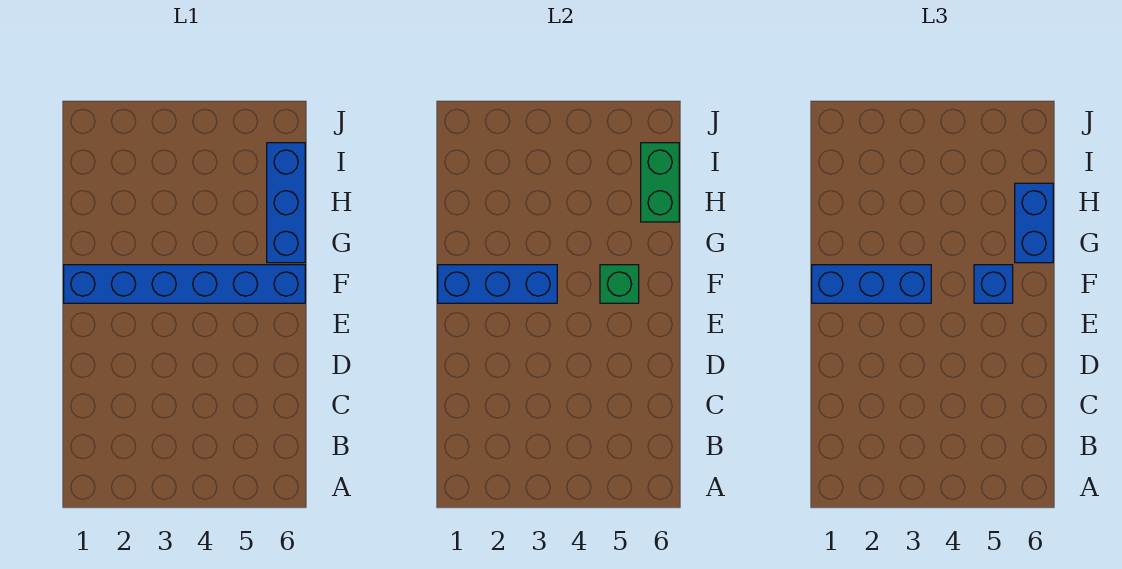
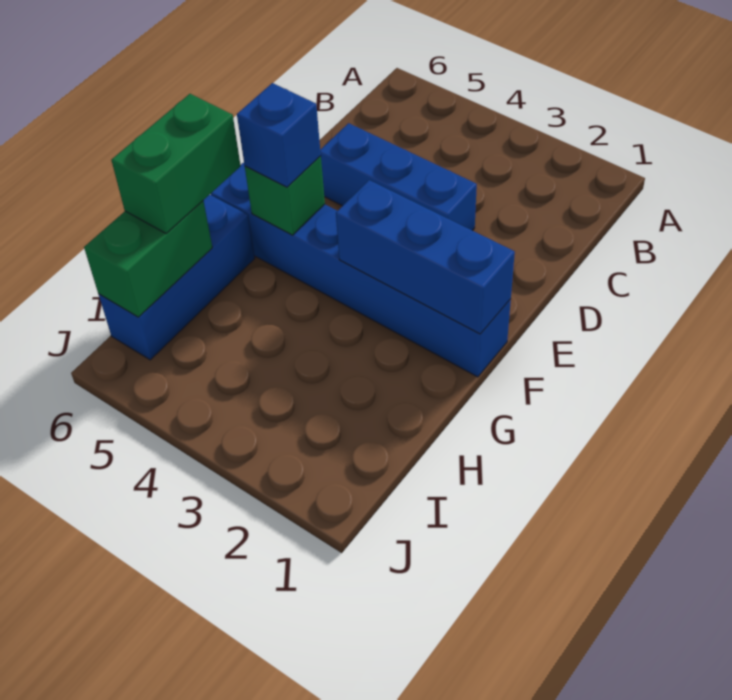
blue 1x3 brick [812,265,931,303] -> blue 1x3 brick moved to [320,123,477,231]
blue 1x2 brick [1015,183,1053,263] -> green 1x2 brick [111,94,241,233]

